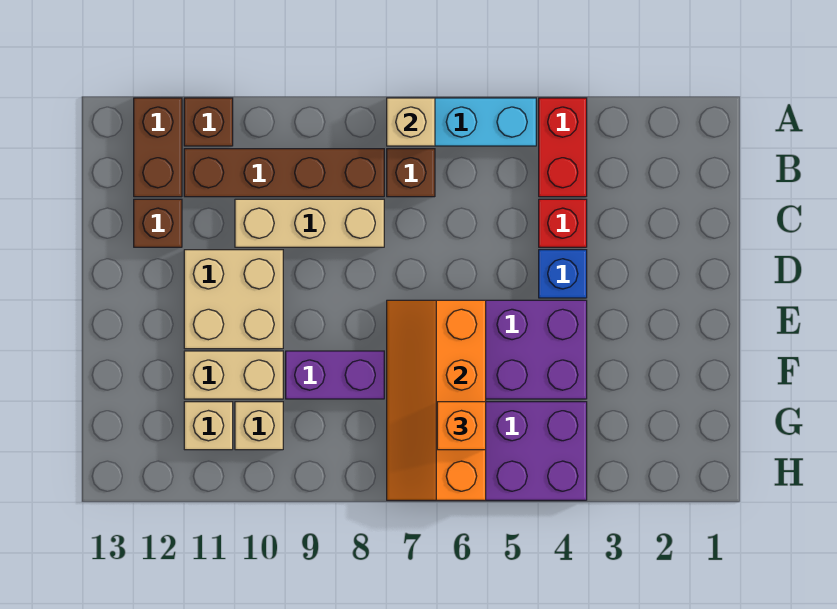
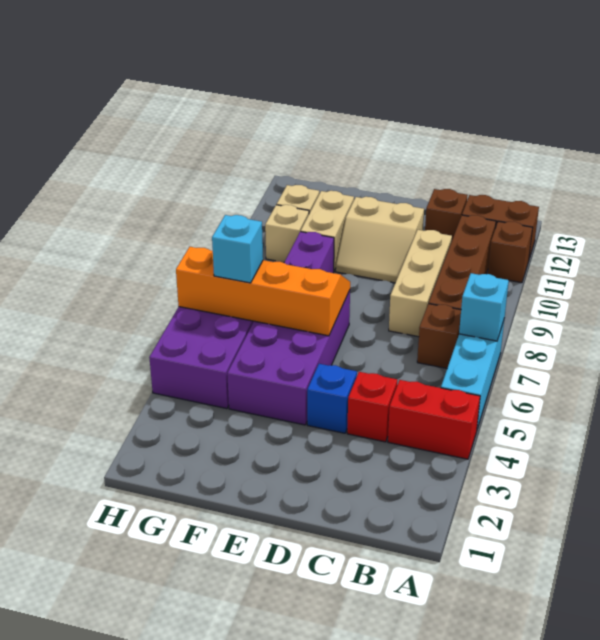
tan 1x1 brick [387,98,435,146] -> cyan 1x1 brick [459,273,509,341]
tan 2x2 brick [184,250,283,349] -> tan 2x2 slope [336,197,424,283]
orange 1x1 brick [437,402,486,450] -> cyan 1x1 brick [212,215,263,283]

